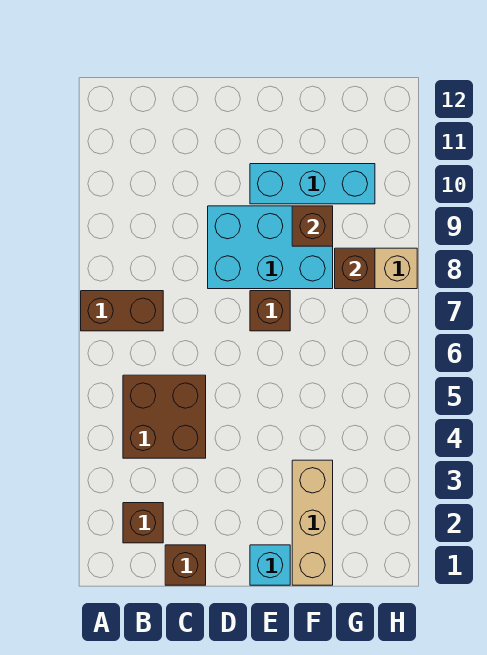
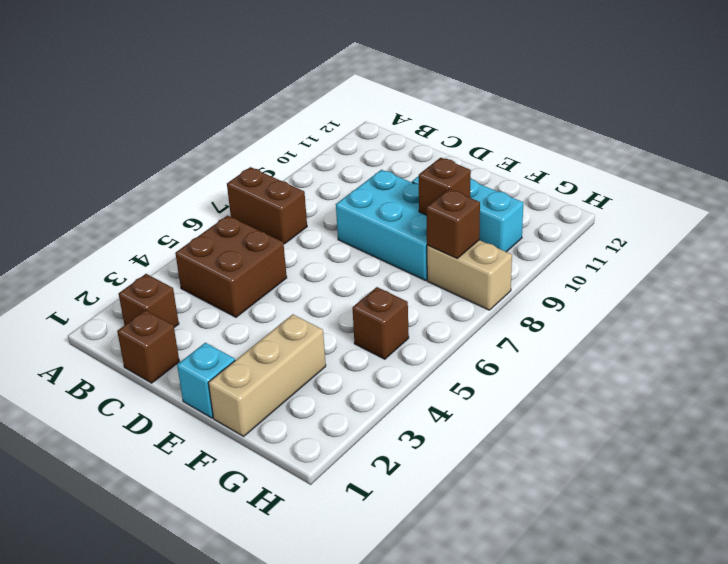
brown 1x1 brick [250,291,290,331] -> brown 1x1 brick moved to [352,287,409,359]

